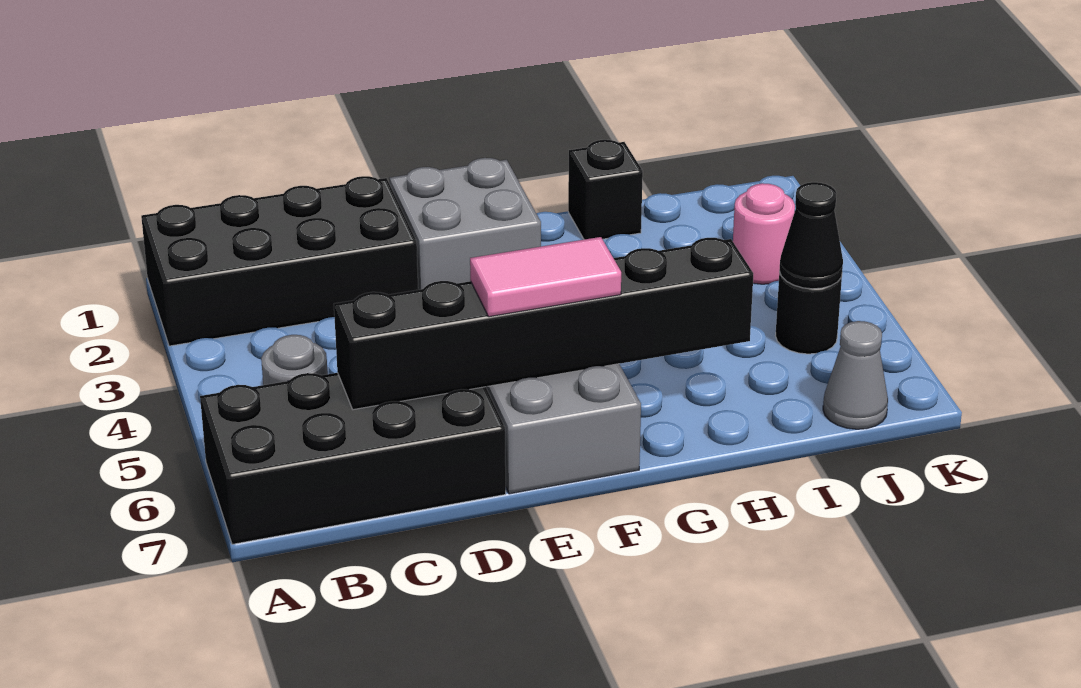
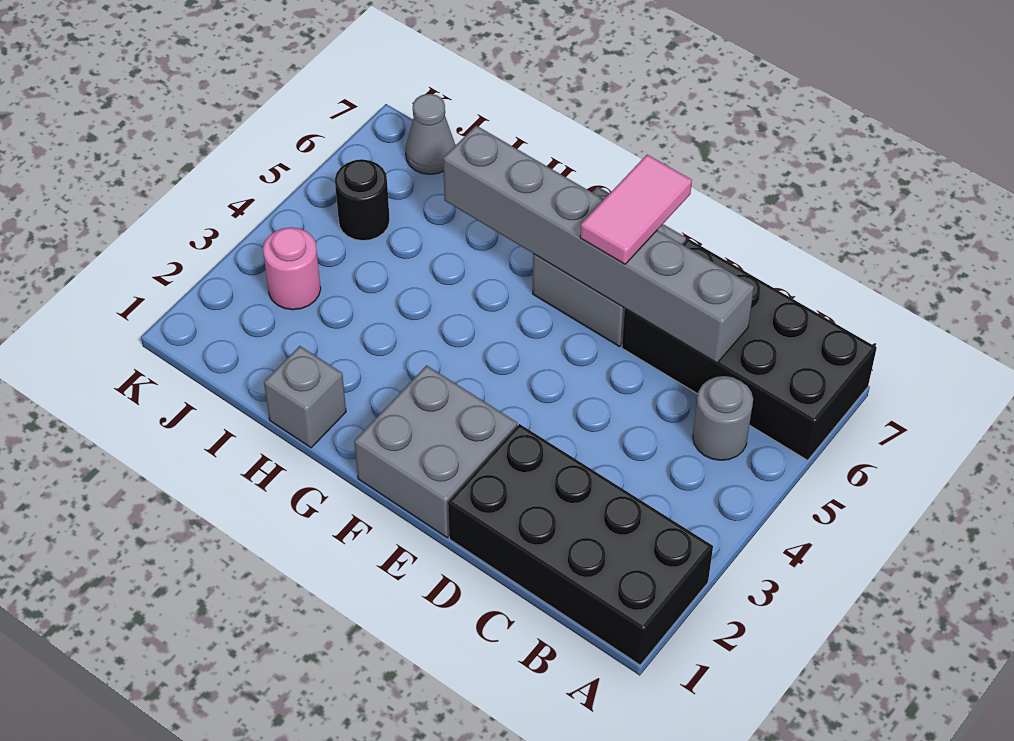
black 1x6 brick [334,238,753,410] -> grey 1x6 brick [443,126,754,363]
pink 1x2 tile [470,237,621,317] -> pink 1x2 tile turned to [580,155,692,264]
black 1x1 brick [568,140,643,239] -> grey 1x1 brick [264,346,346,448]
black 1x1 cone [779,182,843,289] -> none

